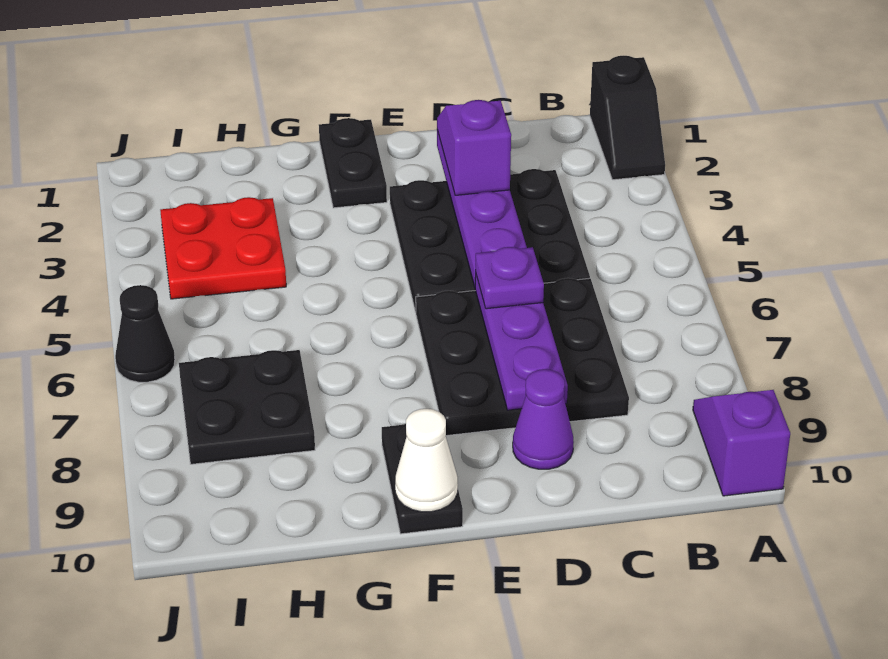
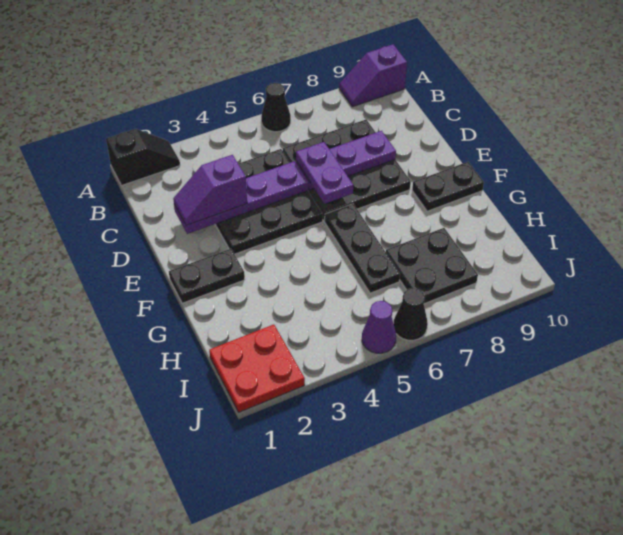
none -> black 1x1 cone [261,83,291,132]
purple 1x1 plate [476,247,544,309] -> purple 1x2 plate [296,142,353,204]
purple 1x1 cone [513,369,574,469] -> purple 1x1 cone moved to [362,301,396,353]
none -> black 1x3 plate [325,204,400,293]
white 1x1 cone [395,409,458,512] -> none
red 2x2 plate [160,197,286,299] -> red 2x2 plate moved to [209,325,305,412]

